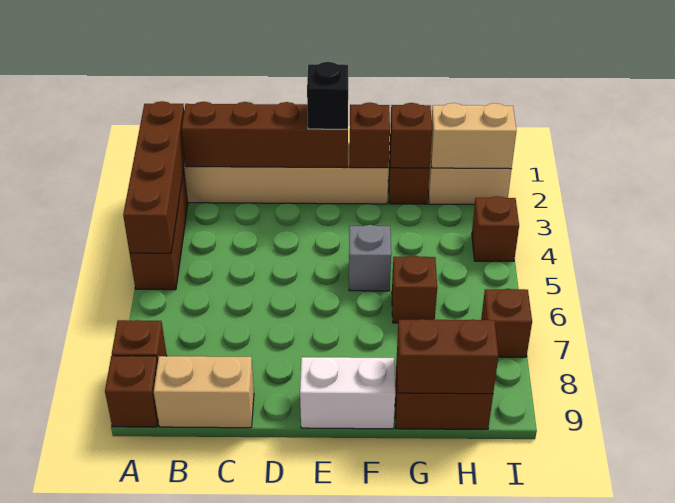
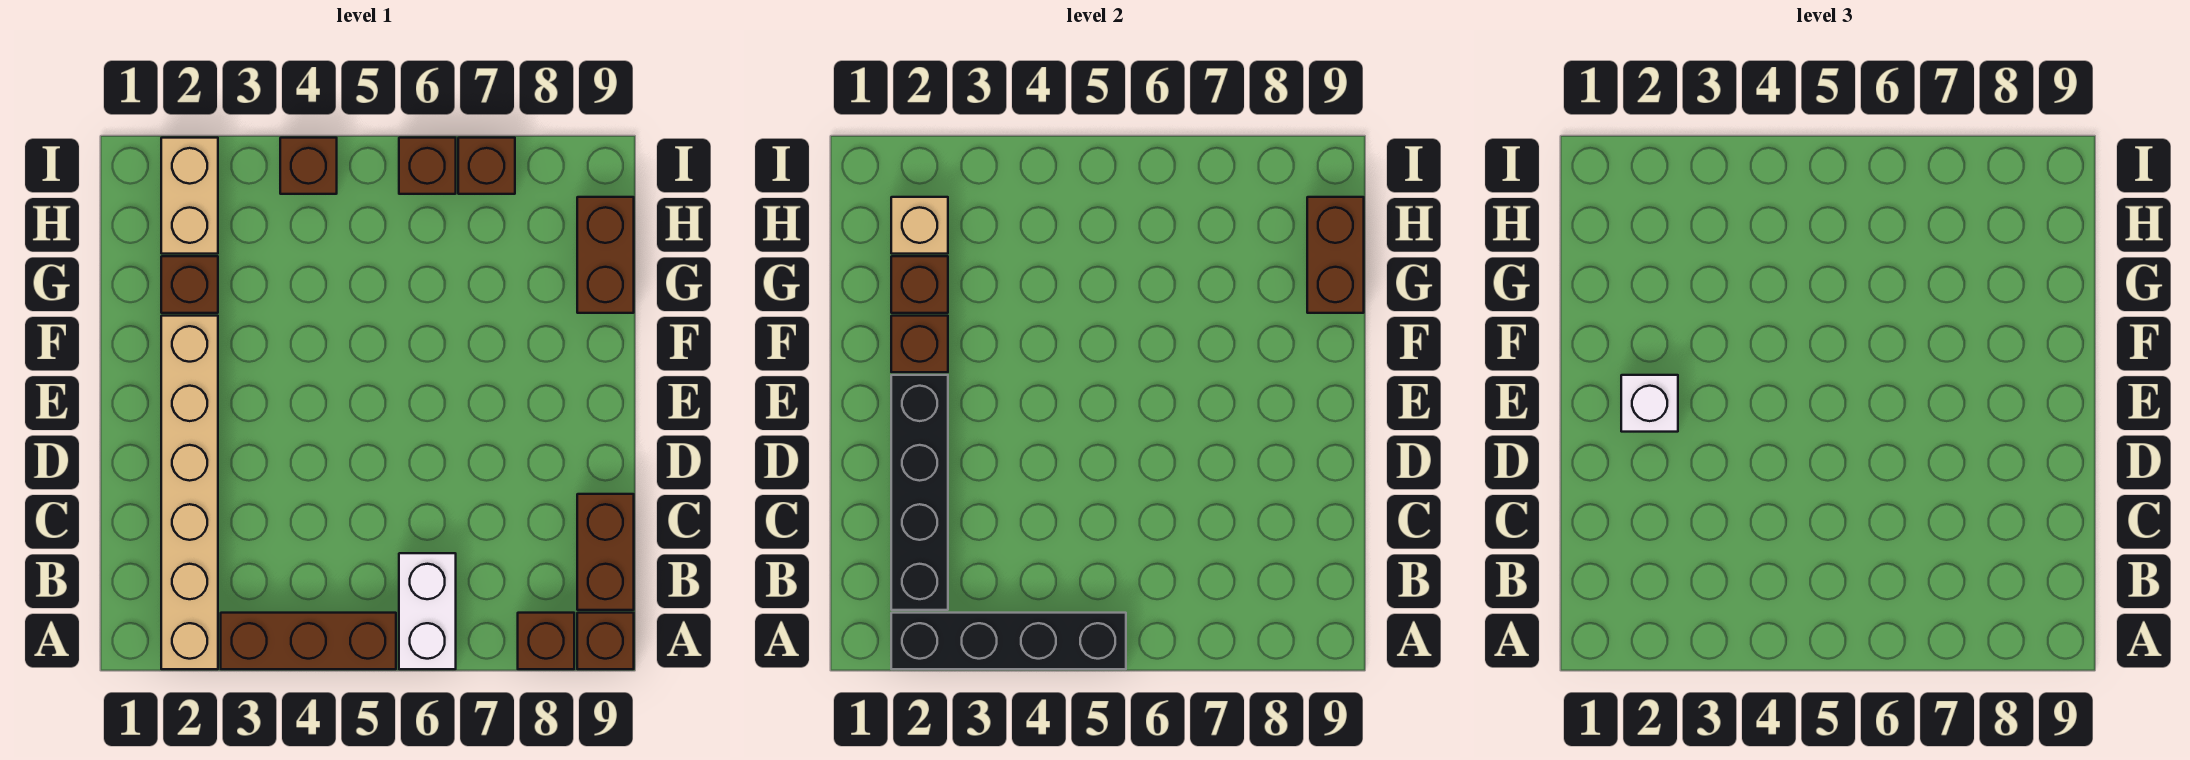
brown 1x4 brick [123,101,185,253] -> black 1x4 brick [891,613,1126,669]
brown 1x4 brick [182,102,348,168] -> black 1x4 brick [891,375,948,610]
tan 1x2 brick [154,356,254,428] -> brown 1x2 brick [577,494,634,610]
black 1x1 brick [307,62,348,129] -> white 1x1 brick [1621,375,1678,432]
white 1x2 brick [300,357,395,429] -> white 1x2 brick moved to [399,553,456,669]
grey 1x1 brick [349,225,391,291] -> none
brown 1x1 brick [392,256,437,323] -> brown 1x1 brick moved to [399,138,456,194]
tan 1x2 brick [431,103,517,169] -> tan 1x1 brick [891,197,948,254]

